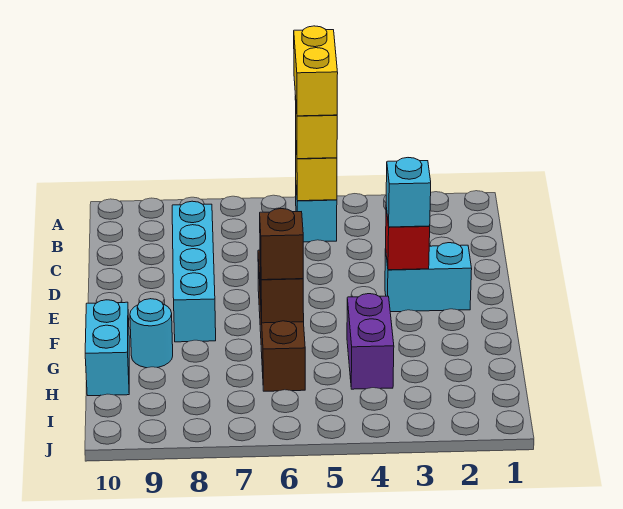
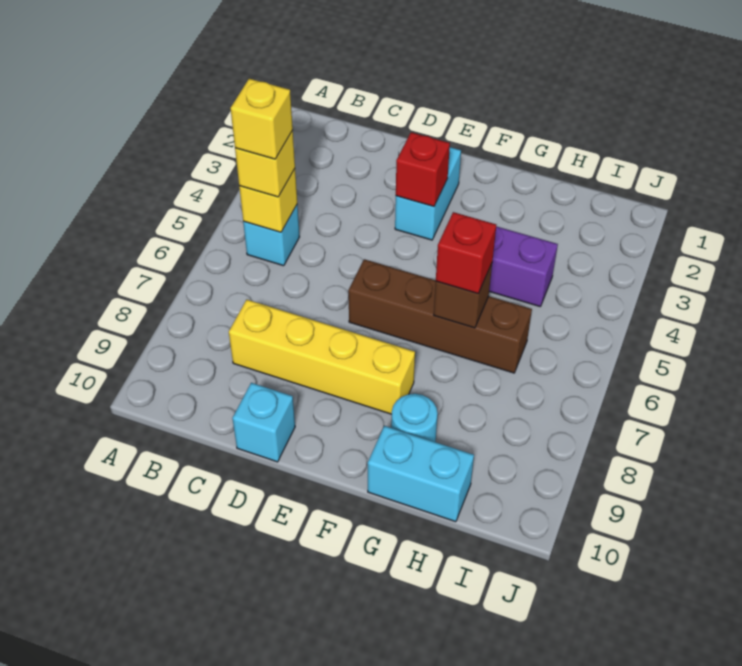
yellow 1x2 brick [294,26,338,116] -> yellow 1x1 brick [231,79,293,159]
cyan 1x4 brick [172,201,216,342] -> yellow 1x4 brick [229,300,415,414]
cyan 1x1 brick [386,158,431,227] -> cyan 1x1 brick moved to [232,383,295,462]
brown 1x1 brick [260,209,303,280] -> red 1x1 brick [436,212,496,293]

